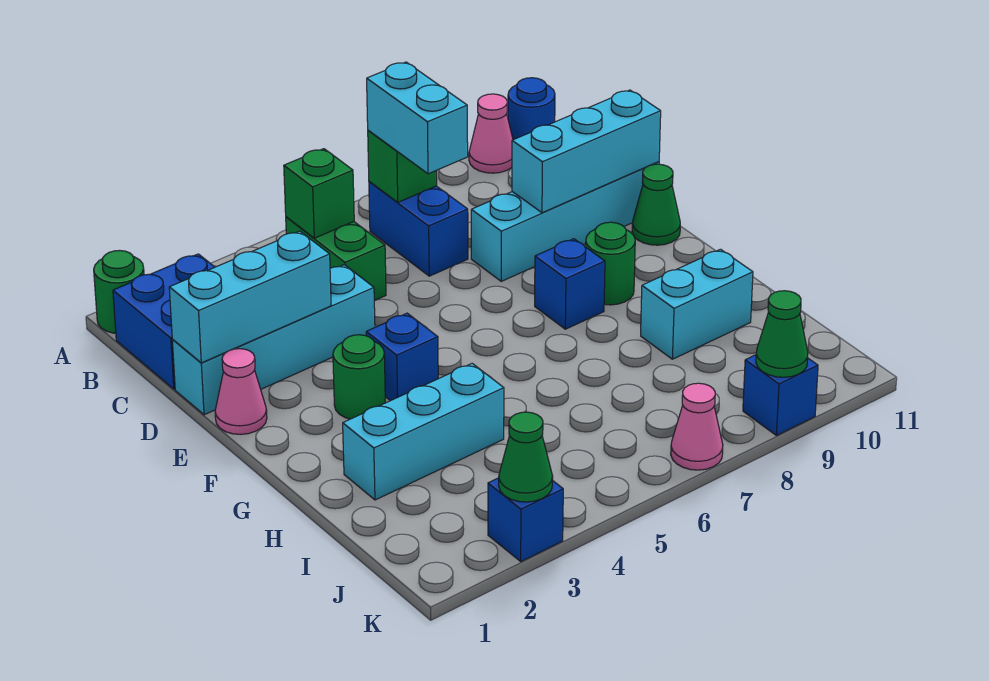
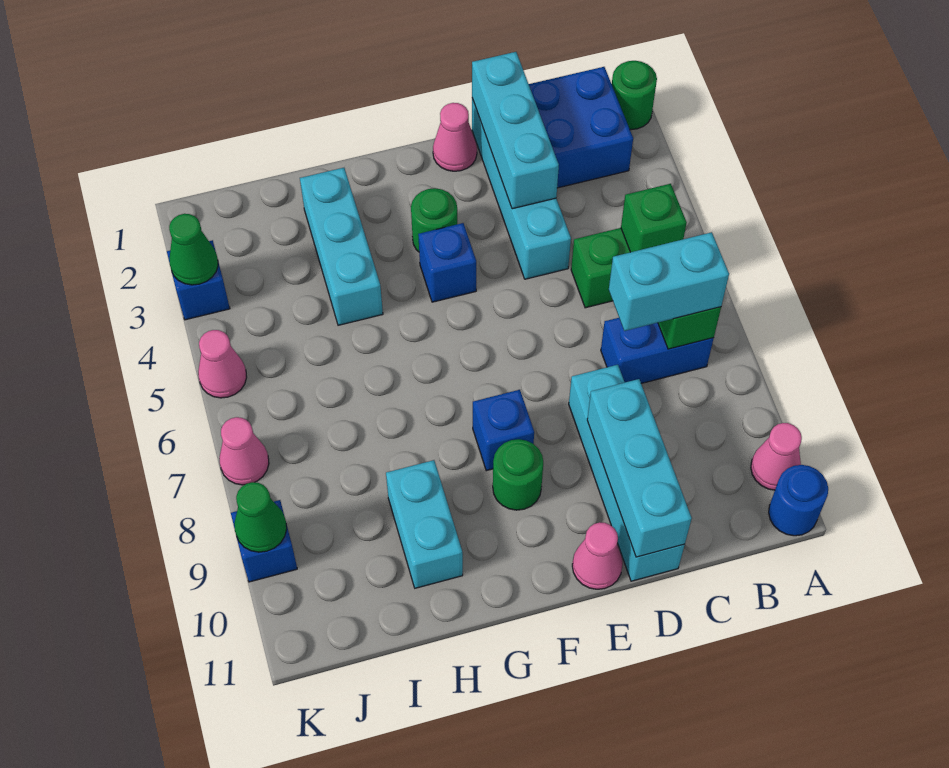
green 1x1 cone [632,164,680,245] -> pink 1x1 cone [572,522,623,589]
none -> pink 1x1 cone [198,330,247,398]

